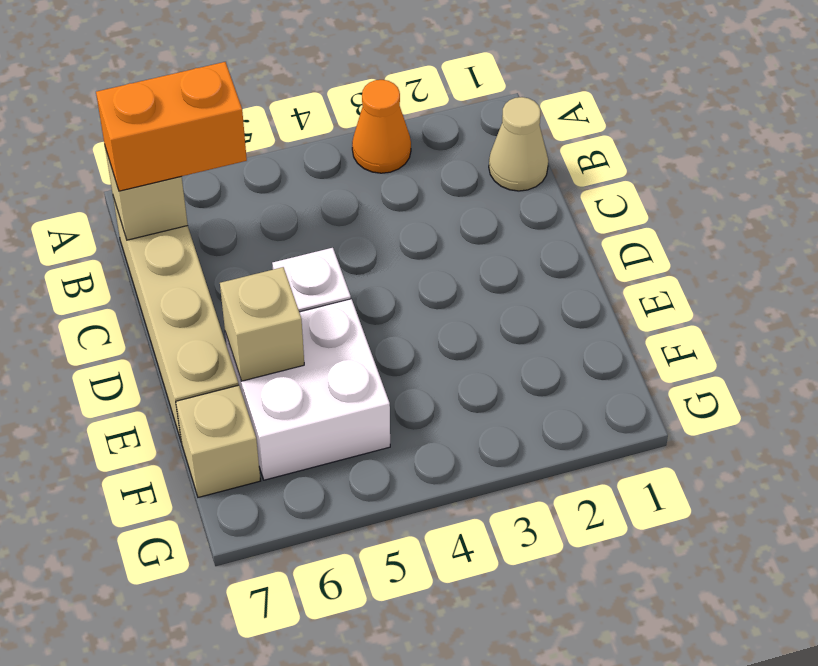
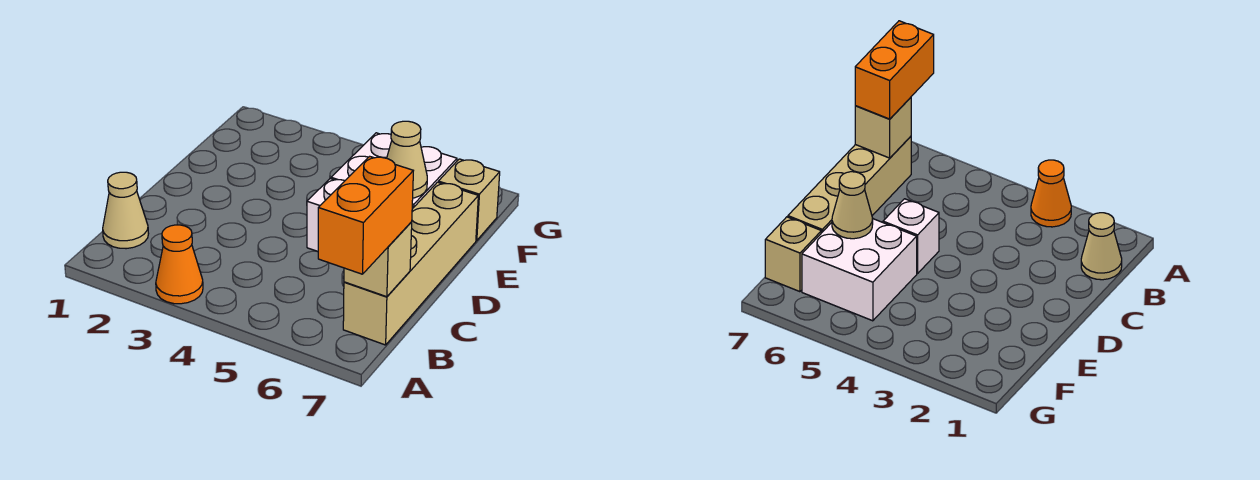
orange 1x2 brick [96,62,247,191] -> orange 1x2 brick turned to [318,156,413,274]
tan 1x1 brick [220,267,304,381] -> tan 1x1 cone [387,121,427,198]

